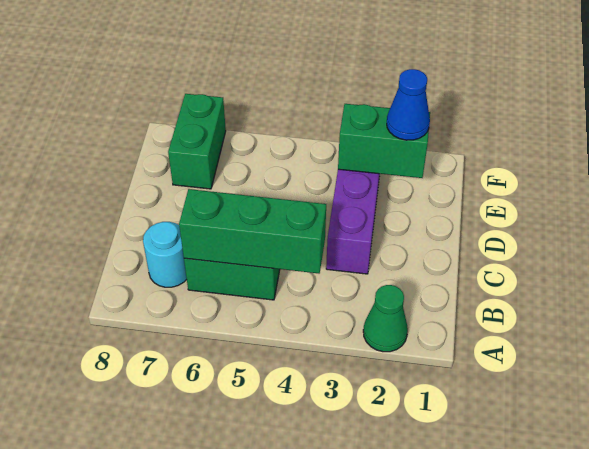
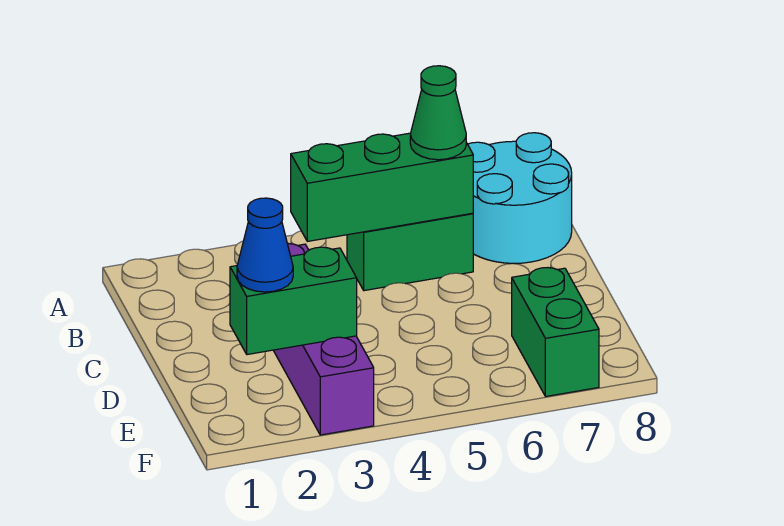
green 1x1 cone [363,285,408,352] -> green 1x1 cone moved to [410,66,466,160]
cyan 1x1 round brick [143,222,187,287] -> cyan 2x2 round brick [468,133,572,263]

